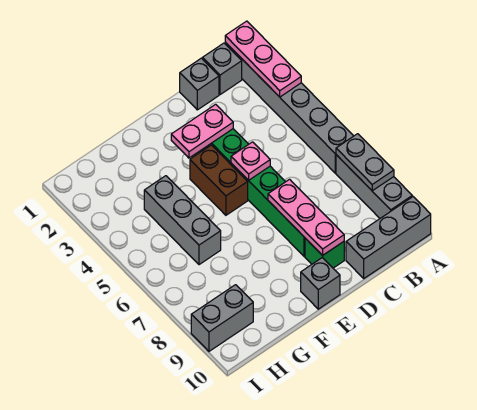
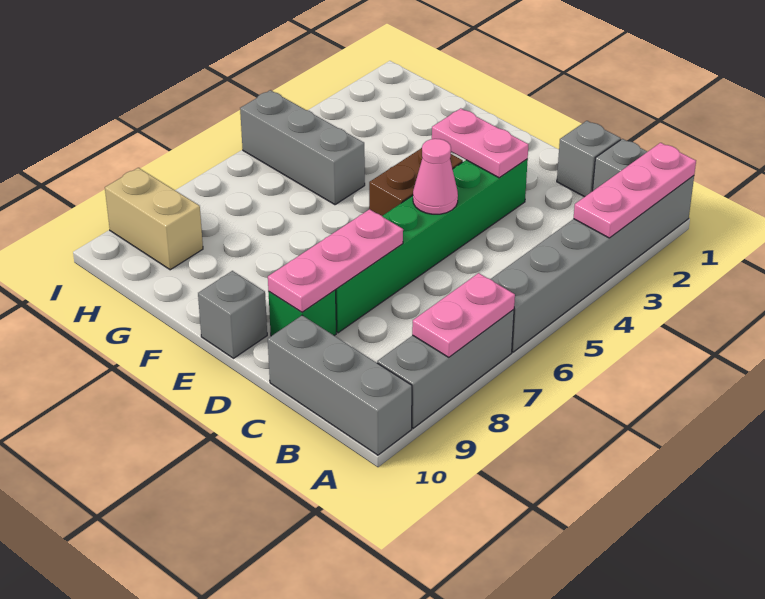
grey 1x2 plate [336,134,394,191] -> pink 1x2 plate [412,273,515,357]
pink 1x1 plate [231,142,270,180] -> pink 1x1 cone [413,139,458,214]
grey 1x3 brick [144,176,221,265] -> grey 1x3 brick turned to [240,90,365,205]
grey 1x2 brick [191,285,253,351] -> tan 1x2 brick [105,168,203,270]

